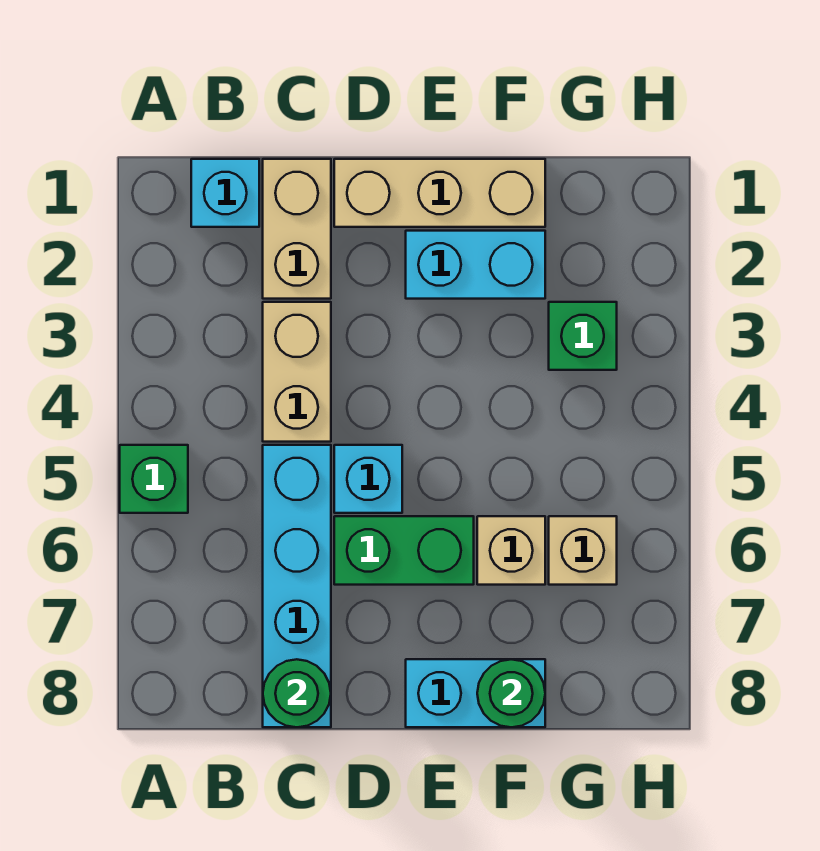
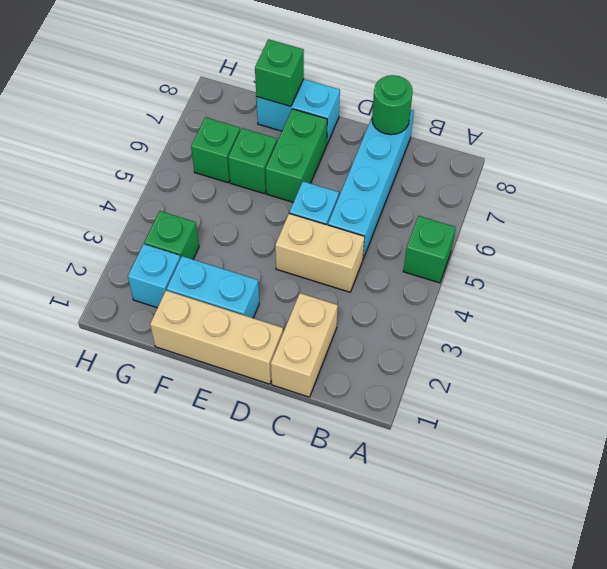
cyan 1x1 brick [191,159,259,227] -> cyan 1x1 brick moved to [128,244,181,308]
tan 1x2 brick [263,302,331,442] -> tan 1x2 brick turned to [275,214,365,292]
green 1x2 brick [334,516,474,585] -> green 1x2 brick turned to [266,109,327,202]
tan 1x1 brick [477,516,545,585] -> green 1x1 brick [228,128,277,194]
green 1x1 round brick [477,659,545,727] -> green 1x1 brick [255,39,304,106]
tan 1x1 brick [549,516,617,585] -> green 1x1 brick [191,117,240,183]

